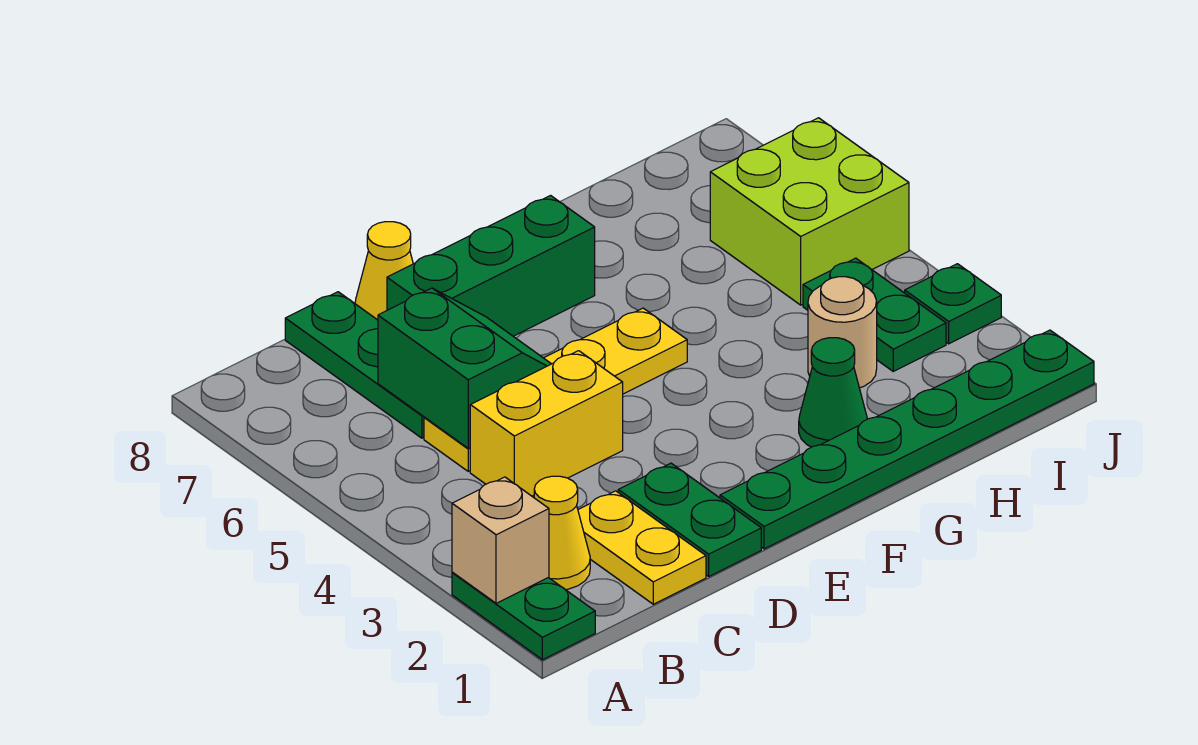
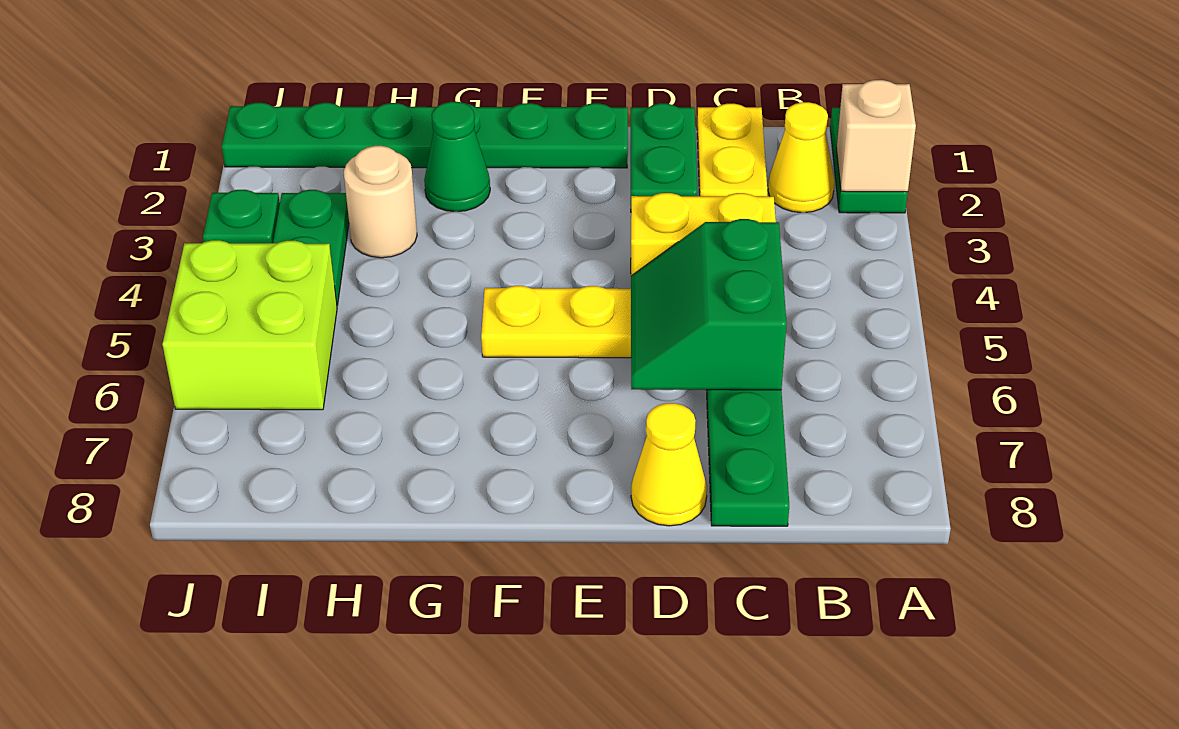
green 1x3 brick [387,196,595,336] -> none

